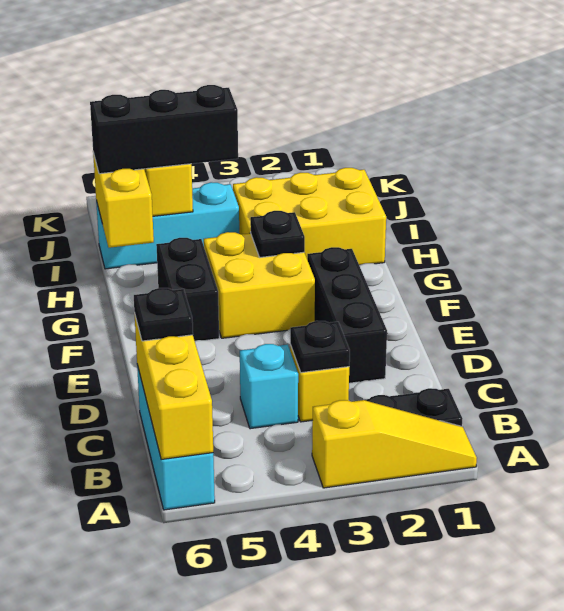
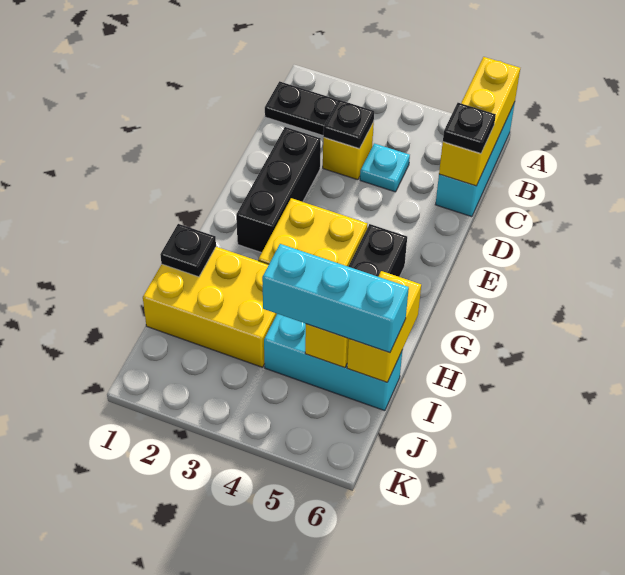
yellow 1x3 slope [312,400,477,488] -> none
cyan 1x1 brick [240,344,298,429] -> cyan 1x1 plate [360,143,410,192]
black 1x1 plate [250,211,305,257] -> black 1x1 plate moved to [160,224,216,277]
black 1x3 brick [90,85,238,174] -> cyan 1x3 brick [262,244,409,353]

